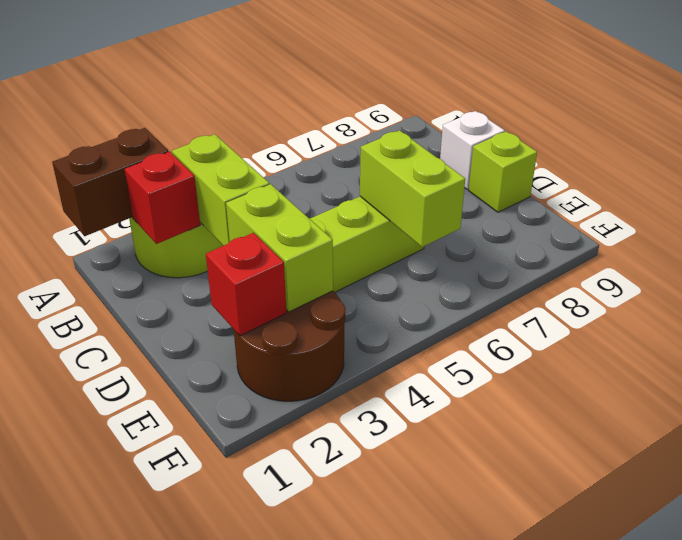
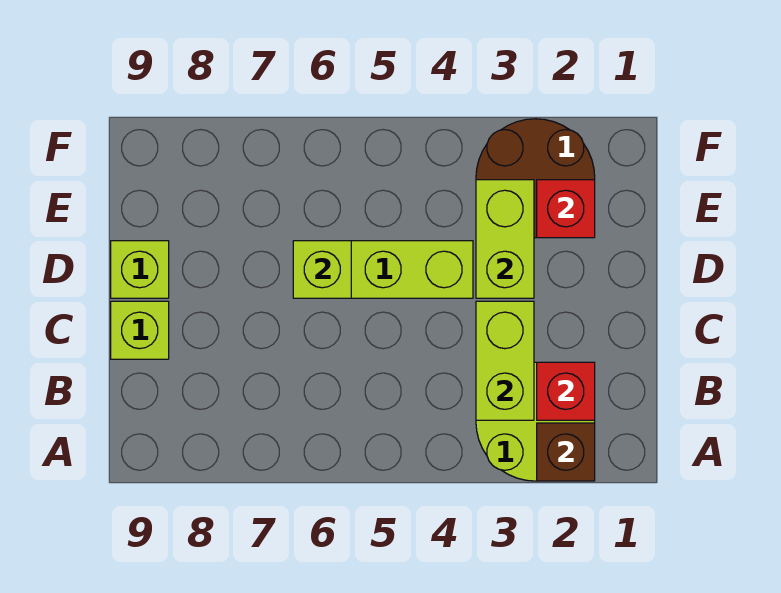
brown 1x2 brick [52,128,169,236] -> brown 1x1 brick [537,423,595,481]
white 1x1 brick [440,111,505,189] -> lime 1x1 brick [111,301,169,359]
lime 1x2 brick [360,130,465,247] -> lime 1x1 brick [293,241,351,298]

